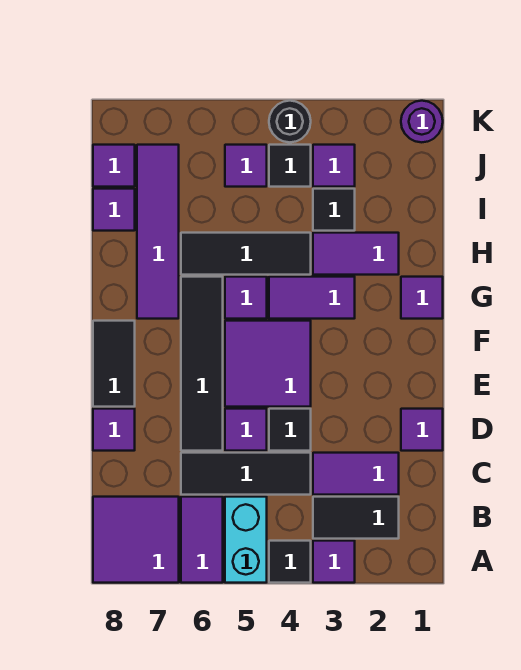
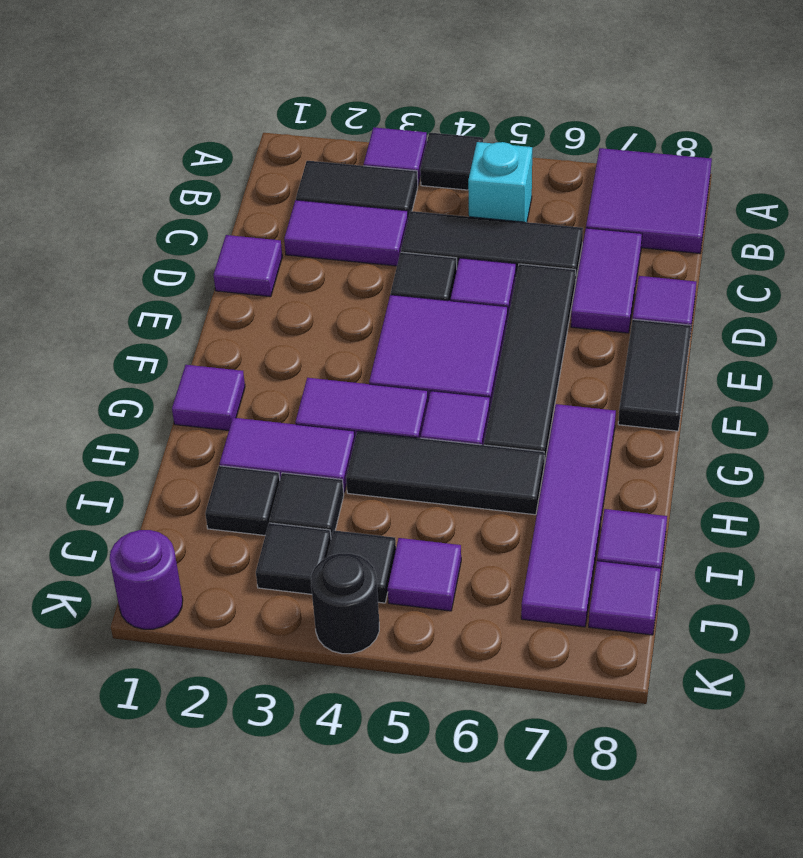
cyan 1x2 brick [225,497,267,583] -> cyan 1x1 brick [468,142,532,222]
purple 1x2 tile [181,497,223,583] -> purple 1x2 tile moved to [571,228,642,333]
none -> black 1x1 tile [205,466,280,535]
purple 1x1 tile [313,145,355,187] -> black 1x1 tile [256,523,331,594]

